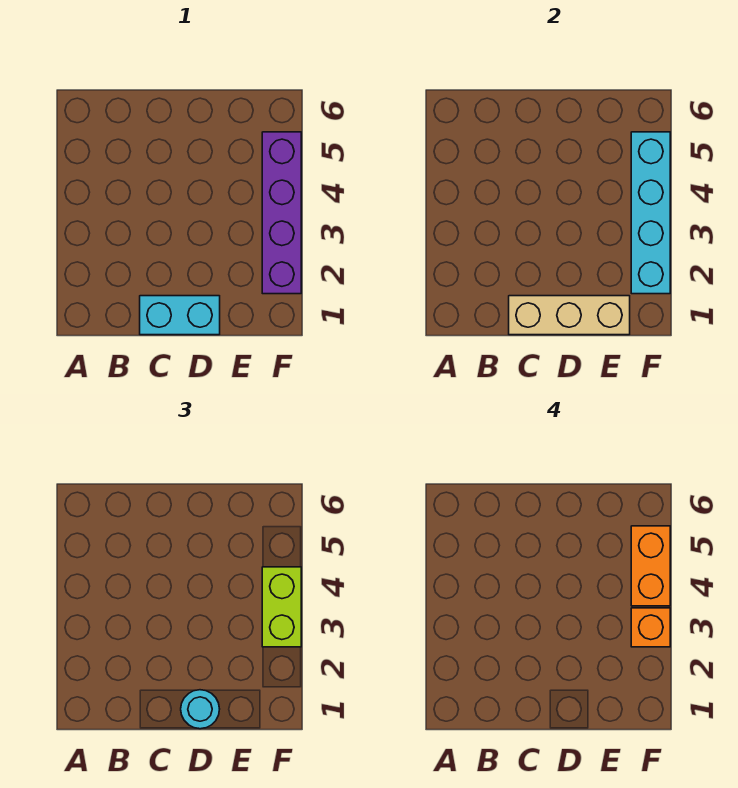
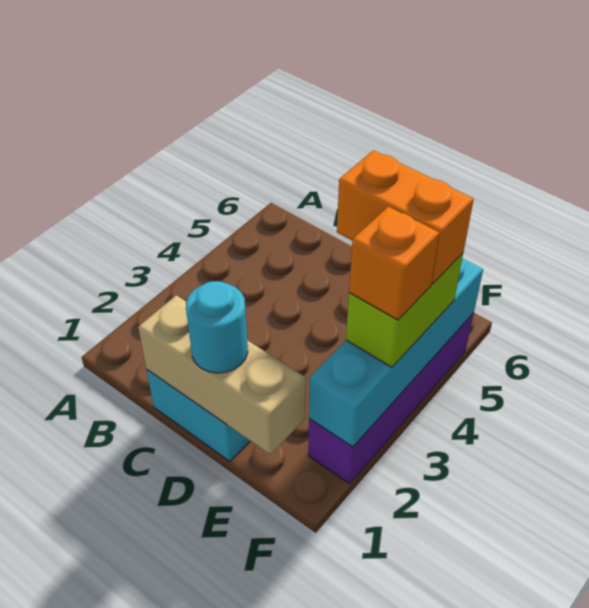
orange 1x2 brick [631,526,670,606] -> orange 1x2 brick turned to [337,150,474,284]

